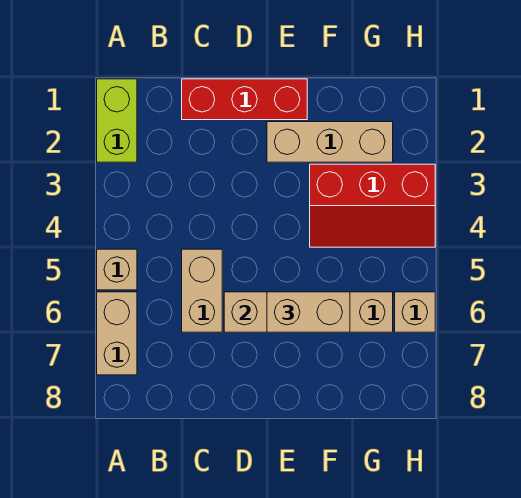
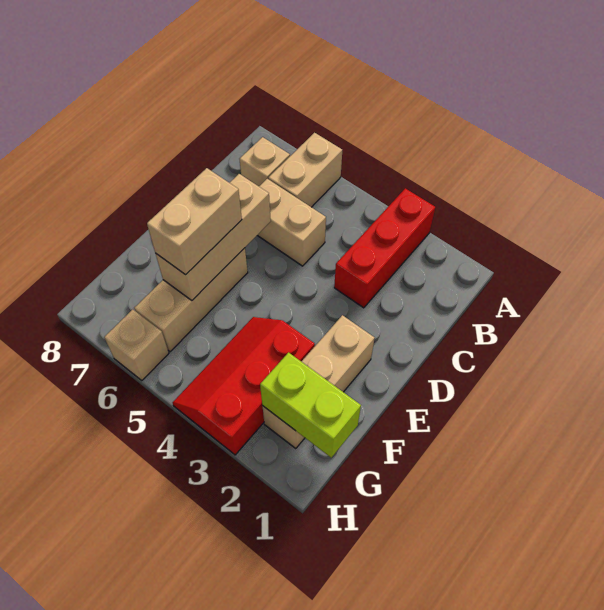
lime 1x2 brick [97,79,137,162] -> lime 1x2 brick moved to [260,353,361,457]
tan 1x1 brick [97,249,137,290] -> tan 1x1 brick moved to [240,137,290,186]
tan 1x2 brick [97,292,137,375] -> tan 1x2 brick turned to [268,133,342,207]
red 1x3 brick [182,79,307,120] -> red 1x3 brick moved to [334,188,435,308]

